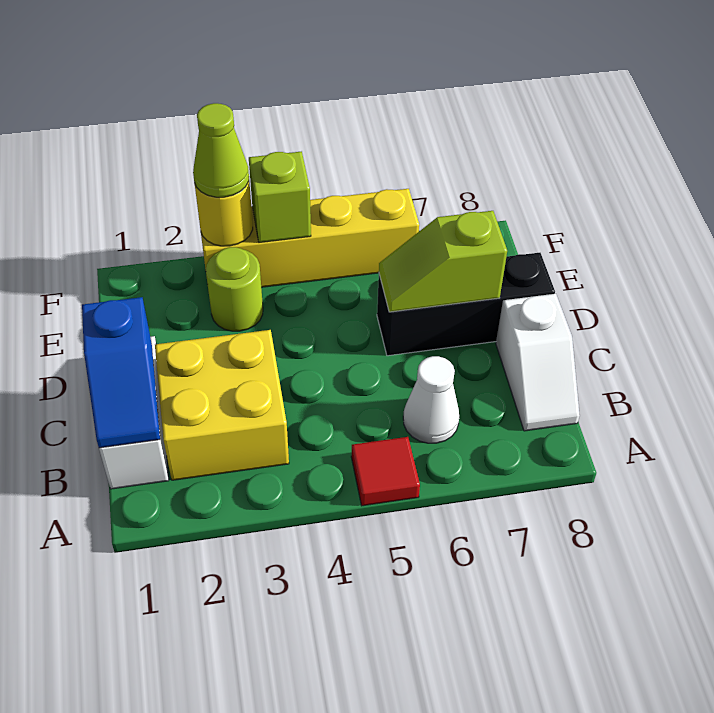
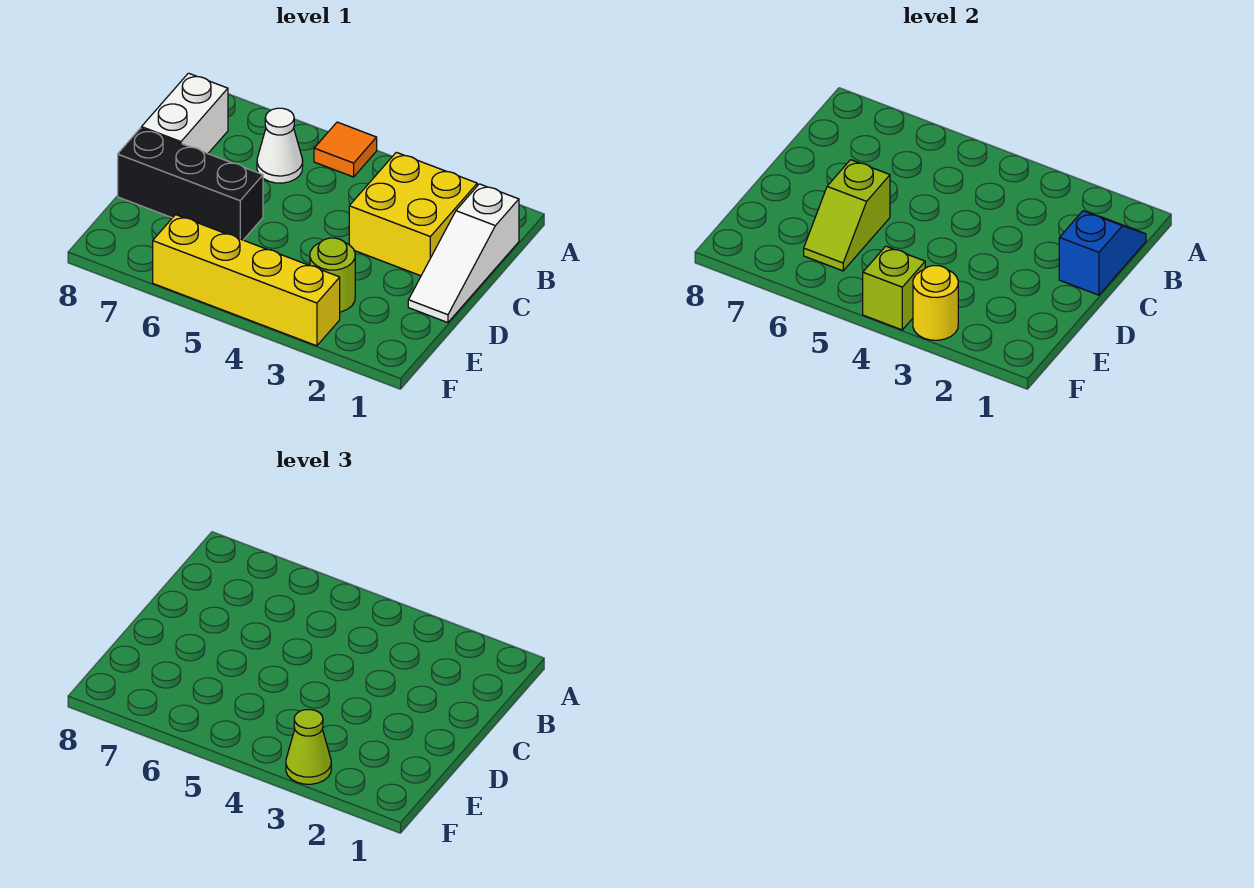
red 1x1 tile [351,437,420,506] -> orange 1x1 tile [314,122,377,177]
white 1x2 slope [496,294,580,431] -> white 1x2 brick [141,73,228,154]
lime 1x2 slope [379,211,507,312] -> lime 1x2 slope turned to [804,160,890,271]

